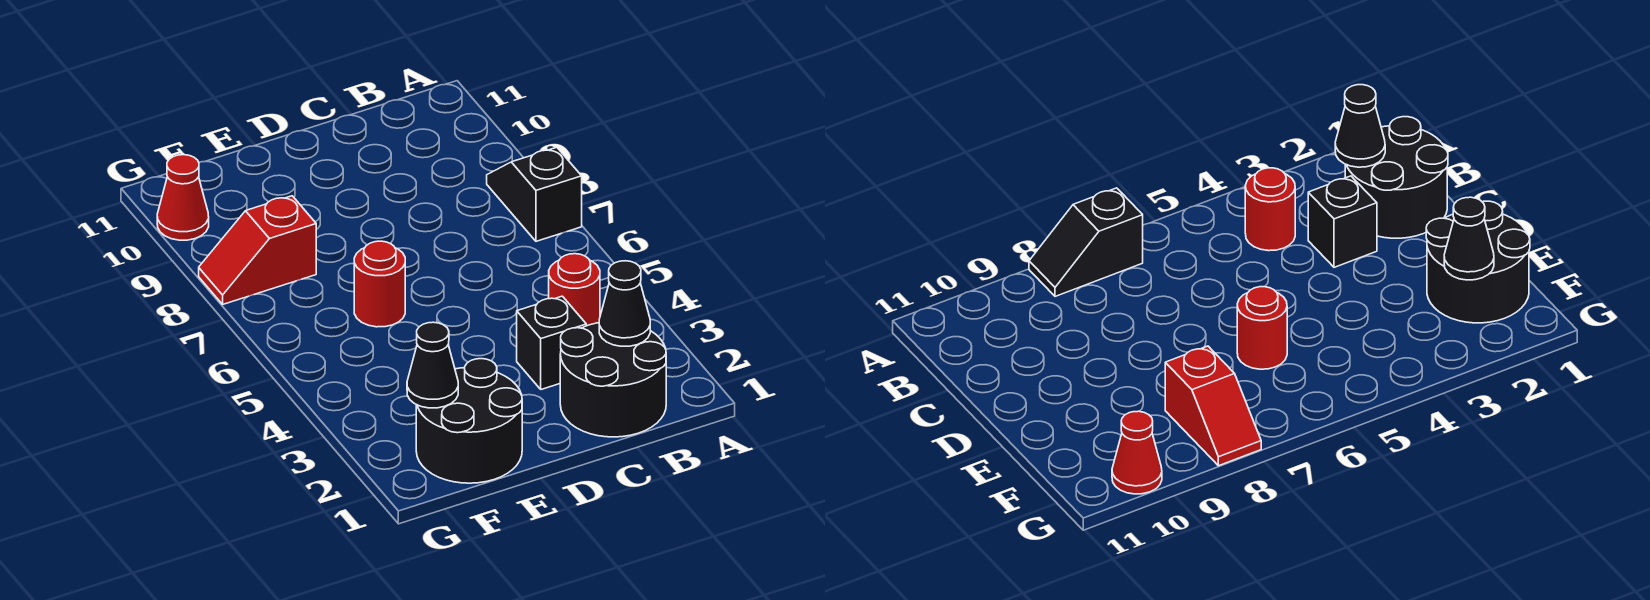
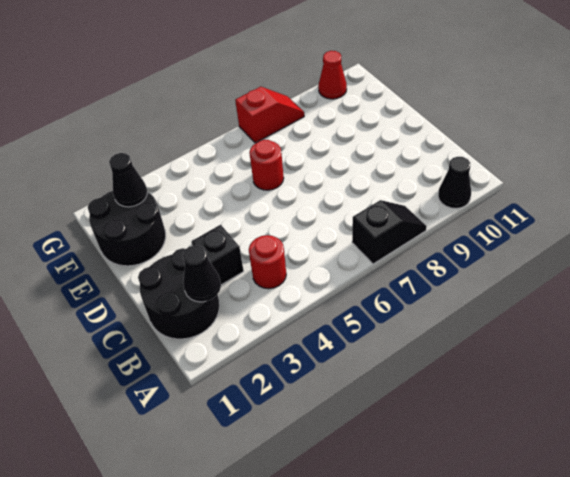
none -> black 1x1 cone [438,157,471,208]
red 1x2 slope [199,196,316,304] -> red 1x2 slope turned to [235,87,304,143]

